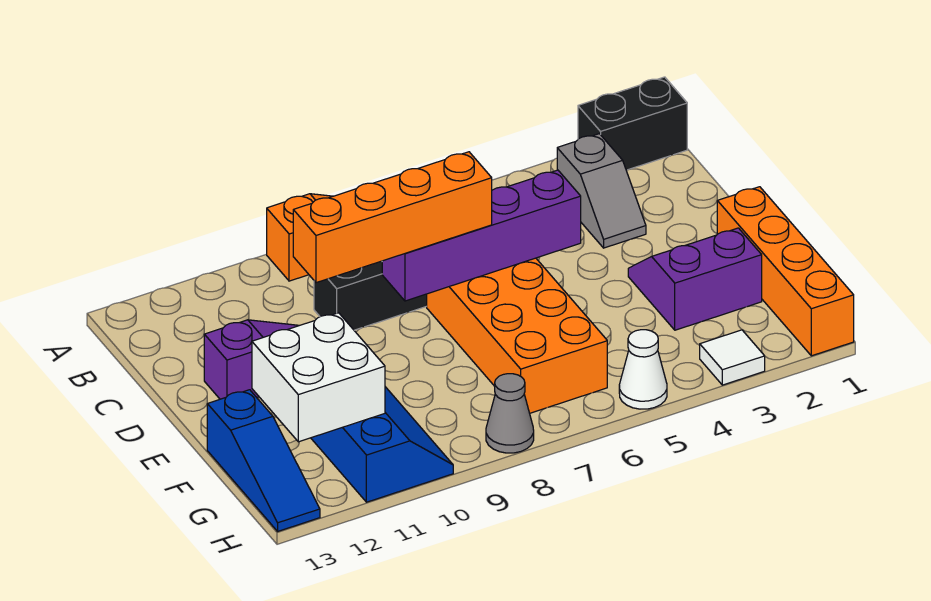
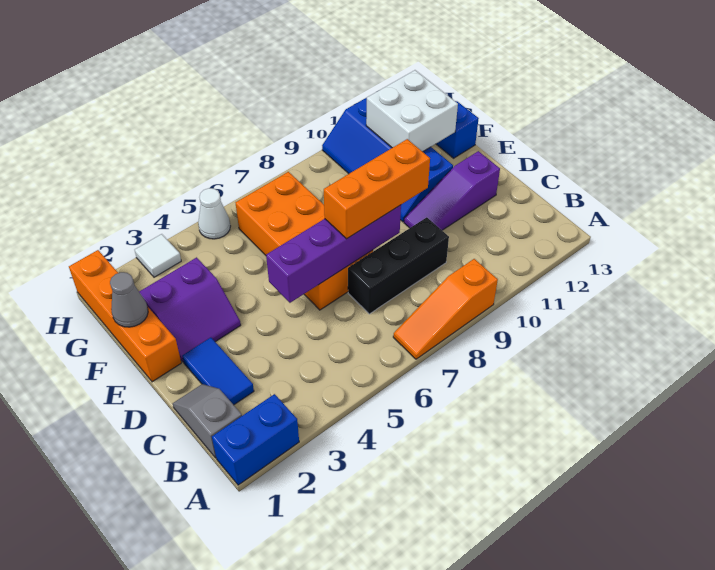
black 1x2 brick [578,77,687,170] -> blue 1x2 brick [212,394,299,485]
grey 1x2 slope [557,134,646,248] -> grey 1x2 slope moved to [173,384,242,458]
none -> blue 1x2 tile [182,338,254,405]
orange 1x4 brick [293,152,492,283] -> orange 1x3 brick [324,139,430,239]
grey 1x1 cone [486,374,534,453] -> grey 1x1 cone moved to [110,272,148,327]

